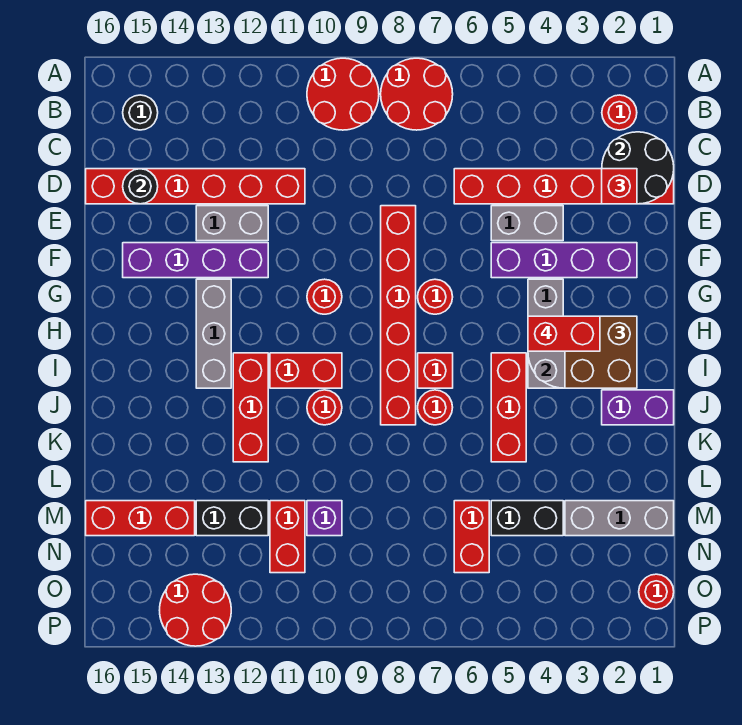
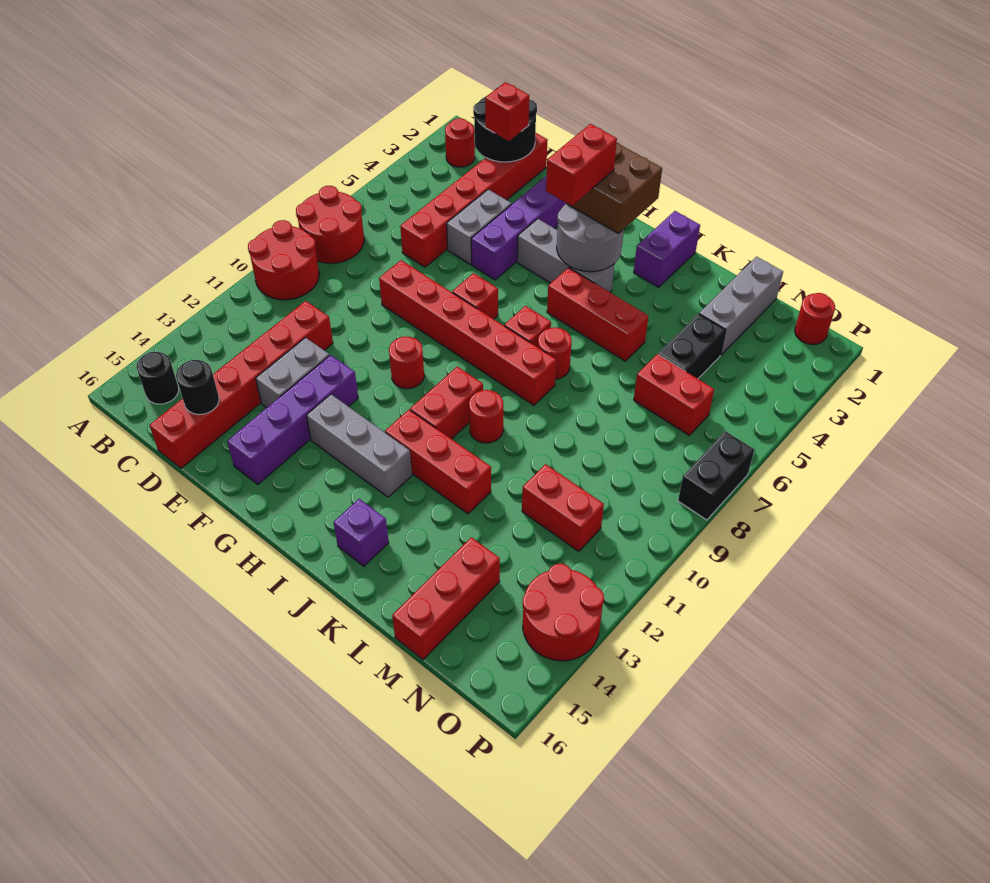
red 1x1 round brick [418,279,453,314] -> red 1x1 brick [452,273,498,319]
purple 1x1 brick [307,501,342,536] -> purple 1x1 brick moved to [333,499,389,566]
black 1x2 brick [196,501,268,536] -> black 1x2 brick moved to [678,431,754,520]

